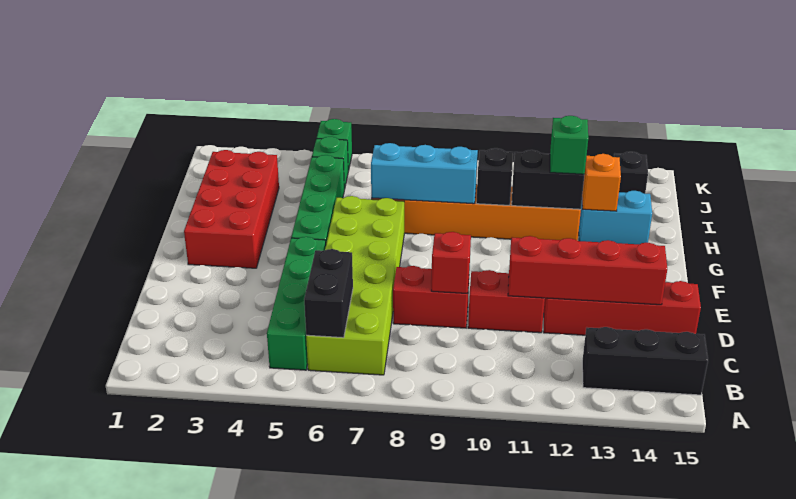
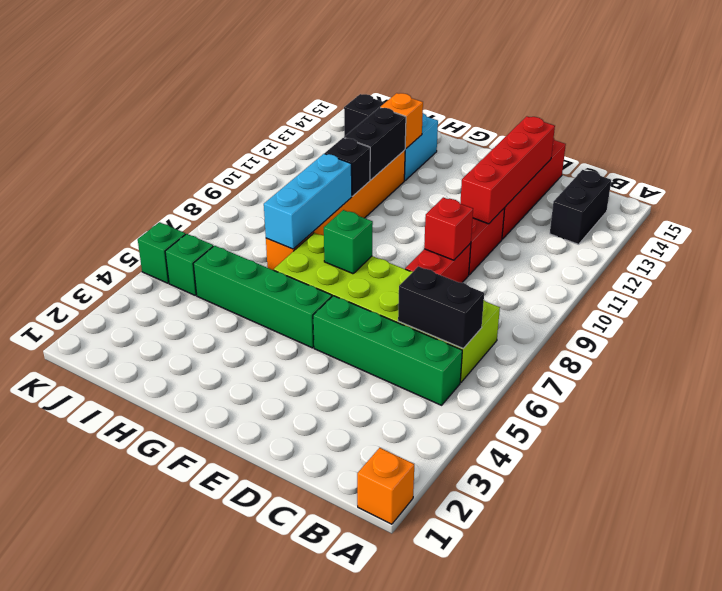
none -> orange 1x1 brick [357,448,414,524]
black 1x3 brick [582,327,708,395] -> black 1x2 brick [550,170,611,244]
red 2x4 brick [184,150,279,268] -> none
green 1x1 brick [550,116,588,174] -> green 1x1 brick moved to [324,210,373,274]

